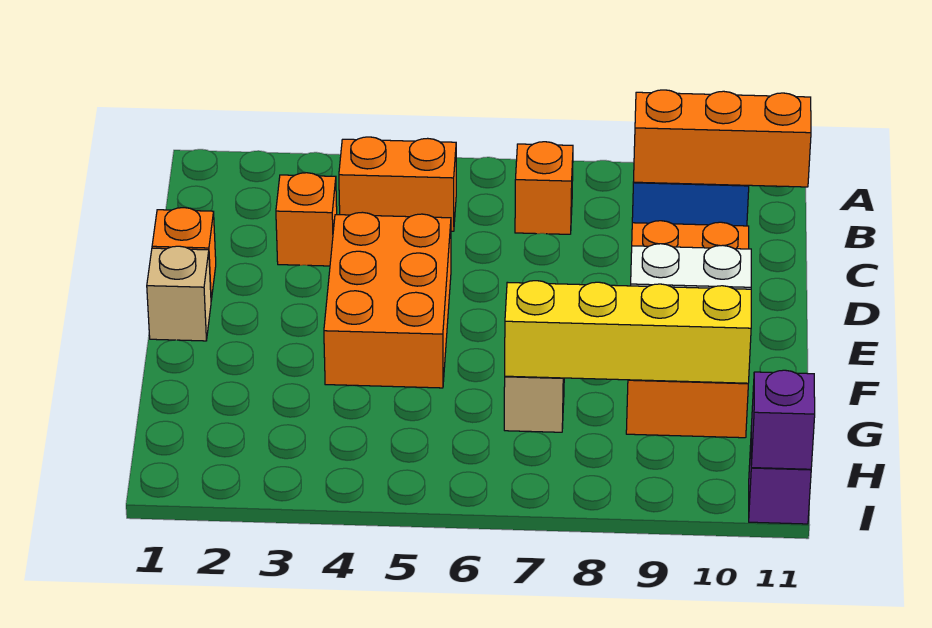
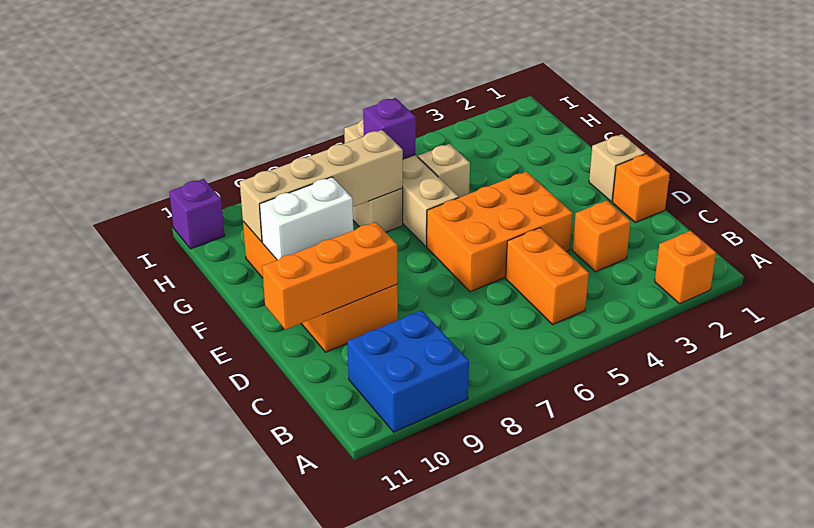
orange 1x2 brick [339,137,456,231] -> orange 1x2 brick turned to [506,228,589,324]
orange 1x1 brick [515,142,573,234] -> orange 1x1 brick moved to [655,231,716,304]
orange 1x3 brick [634,90,811,187] -> orange 1x3 brick moved to [262,222,397,330]
orange 2x3 brick [324,212,451,388] -> orange 2x3 brick turned to [427,172,573,292]
none -> tan 1x4 brick [344,120,459,246]
none -> tan 1x1 brick [418,144,470,198]
yellow 1x4 brick [505,281,751,383] -> tan 1x4 brick [240,130,403,242]
purple 1x1 brick [751,370,815,469] -> purple 1x1 brick moved to [363,98,416,159]

